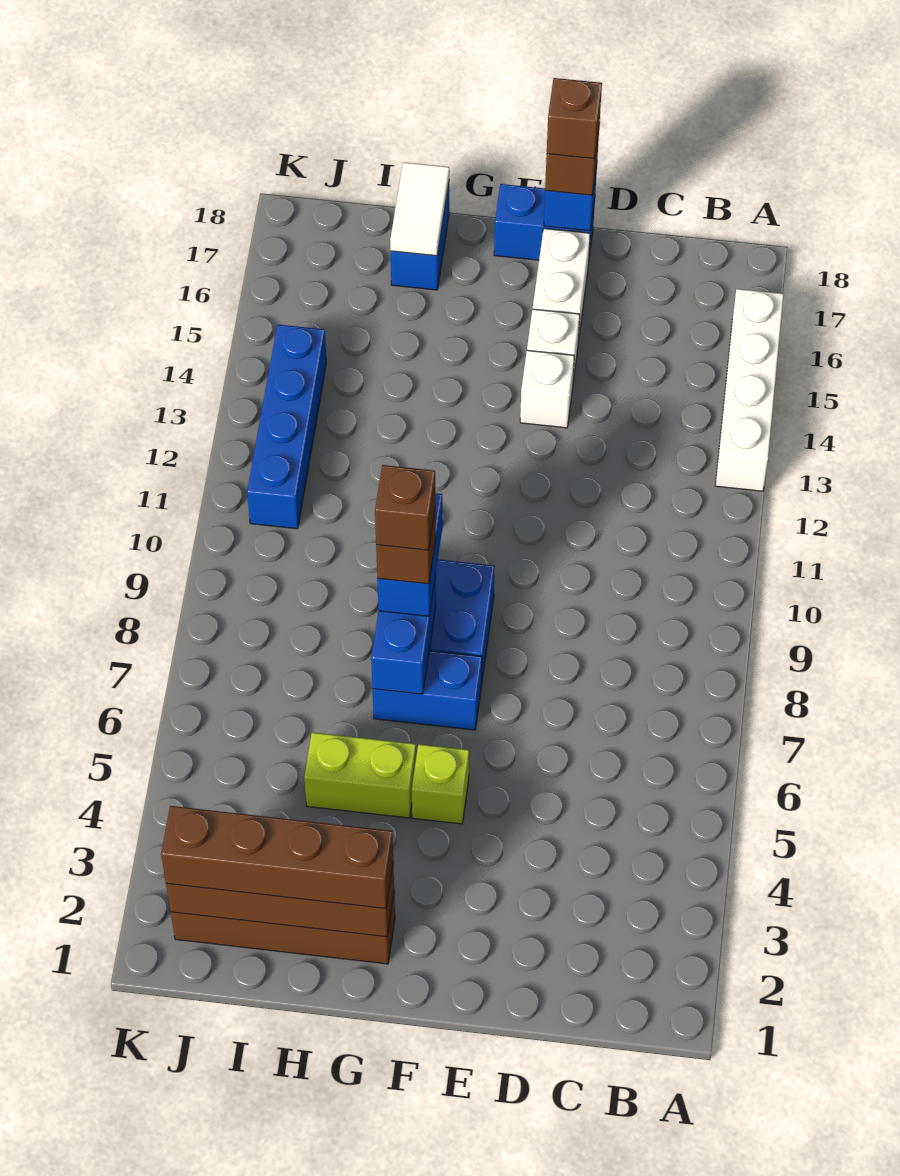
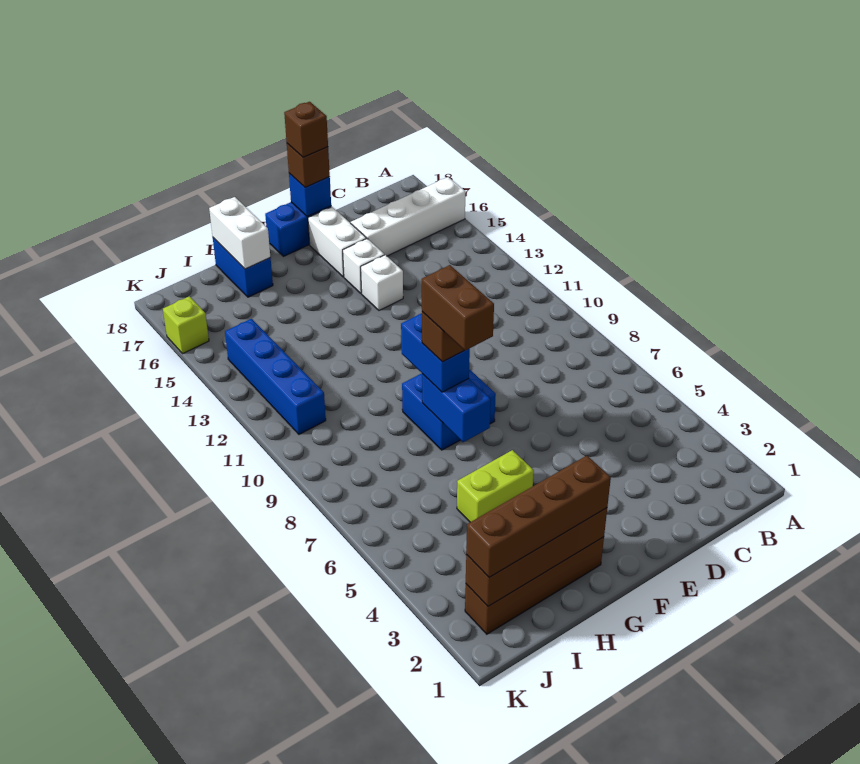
white 1x4 brick [715,289,784,491] -> white 1x4 brick turned to [351,177,465,256]
lime 1x1 brick [412,744,469,824] -> lime 1x1 brick moved to [163,296,209,353]
blue 1x2 brick [373,651,482,730] -> none
brown 1x1 brick [375,465,435,550] -> brown 1x2 brick [422,265,494,351]
white 1x2 tile [390,162,449,256] -> white 1x2 brick [209,197,270,269]

